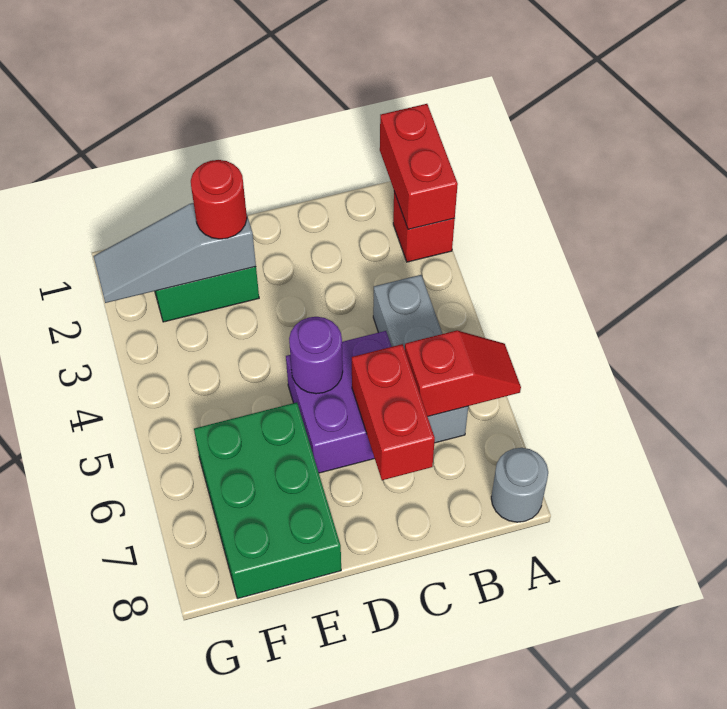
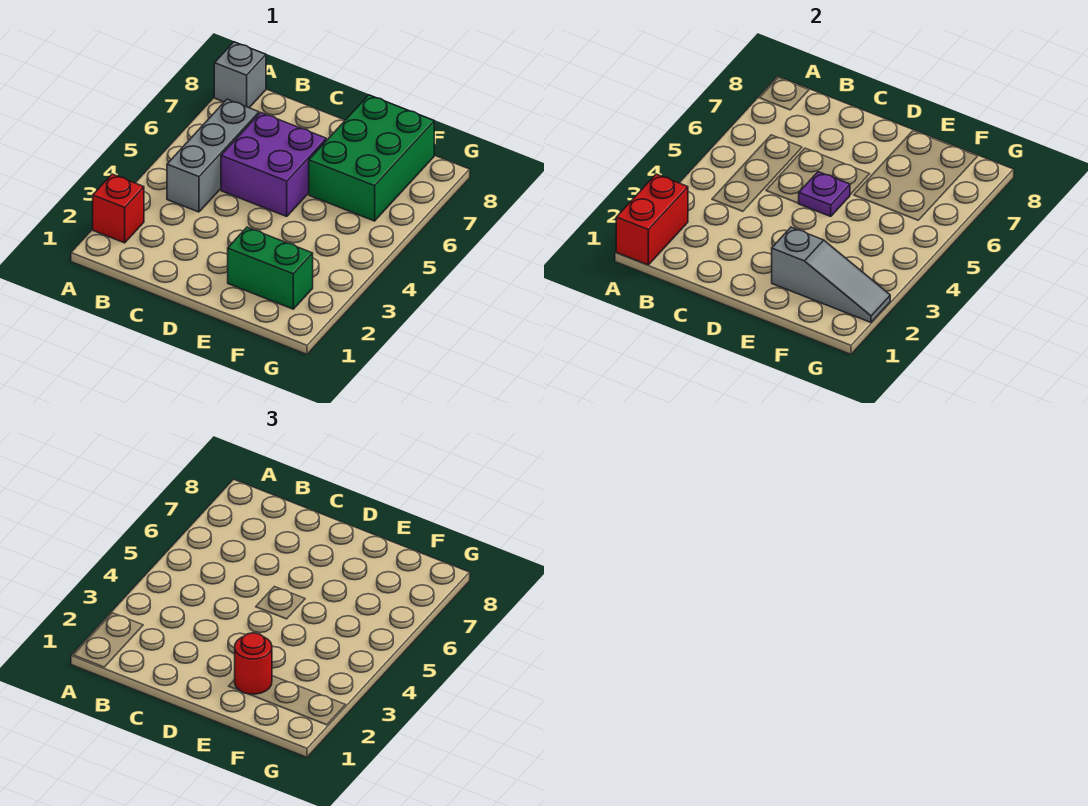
red 1x2 slope [405,330,521,417] -> none
grey 1x1 round brick [491,448,548,522] -> grey 1x1 brick [214,42,266,108]
red 1x2 brick [352,344,435,480] -> none
purple 1x1 round brick [289,317,343,394] -> purple 1x1 plate [798,172,850,216]

